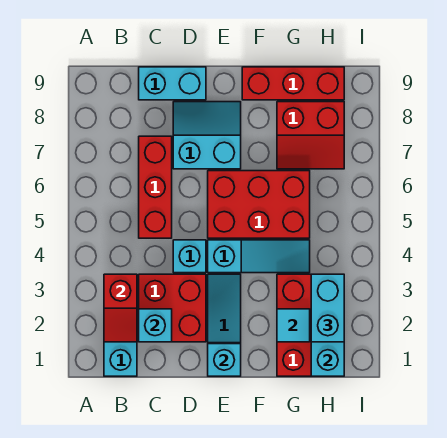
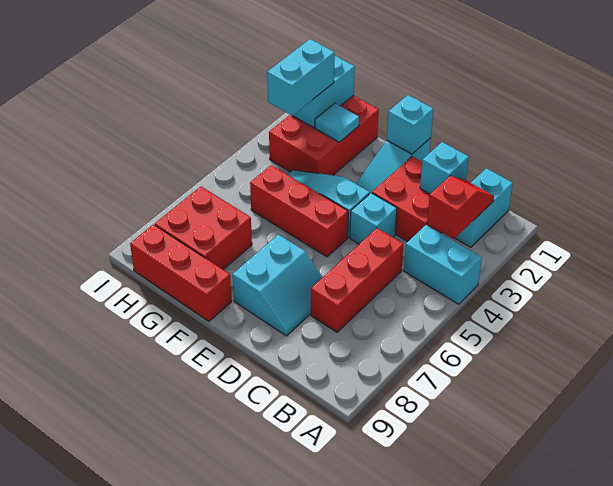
cyan 1x2 brick [139,67,206,100] -> cyan 1x2 brick moved to [404,225,482,304]
cyan 2x2 slope [173,102,241,169] -> cyan 2x2 slope turned to [233,235,323,336]
red 2x3 brick [208,171,310,238] -> red 1x3 brick [250,165,348,257]
red 2x2 slope [277,102,344,169] -> red 2x2 brick [155,187,252,269]

